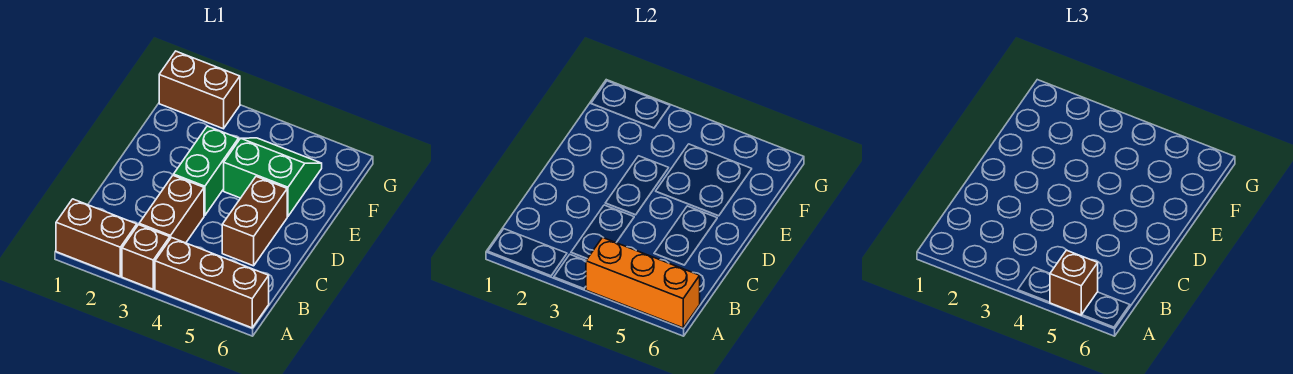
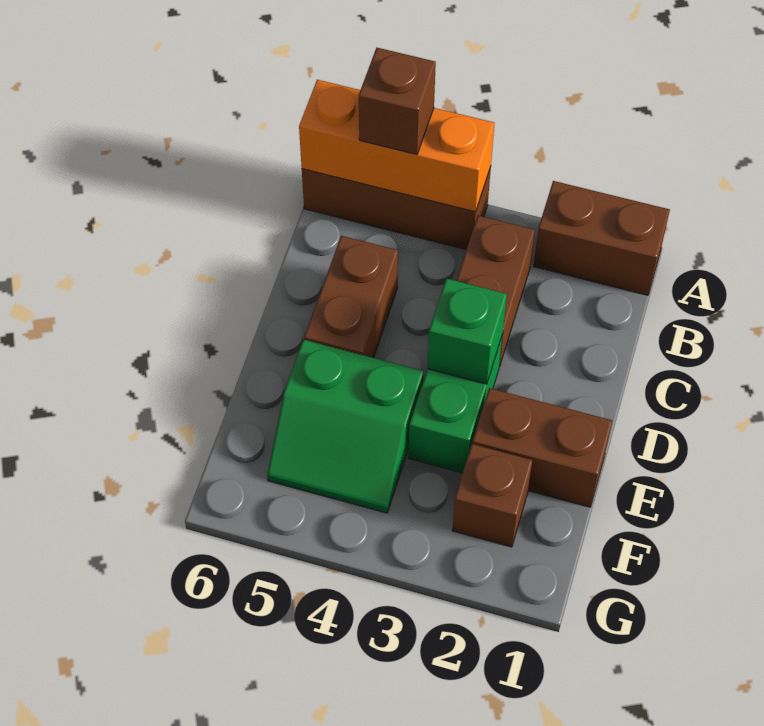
brown 1x1 brick [122,225,170,289] -> brown 1x1 brick moved to [452,444,532,547]
none -> green 1x1 brick [427,279,507,384]
brown 1x2 brick [159,51,240,129] -> brown 1x2 brick moved to [472,388,612,507]

